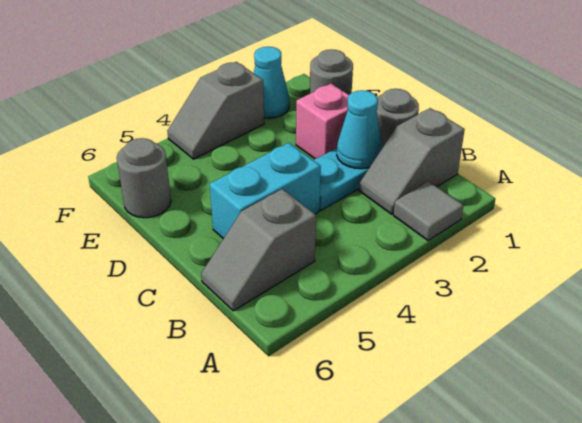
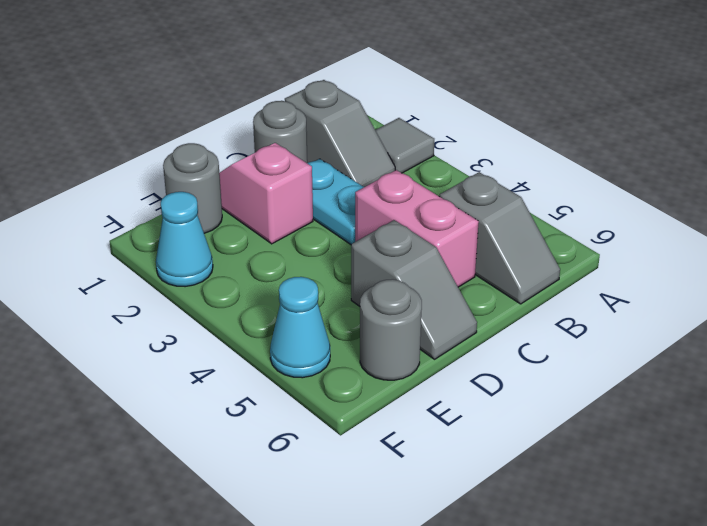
cyan 1x1 cone [337,90,382,169] -> cyan 1x1 cone moved to [270,277,330,378]
cyan 1x2 brick [210,143,321,239] -> pink 1x2 brick [355,170,479,287]
grey 1x2 slope [167,62,264,159] -> grey 1x2 slope moved to [351,220,477,359]

